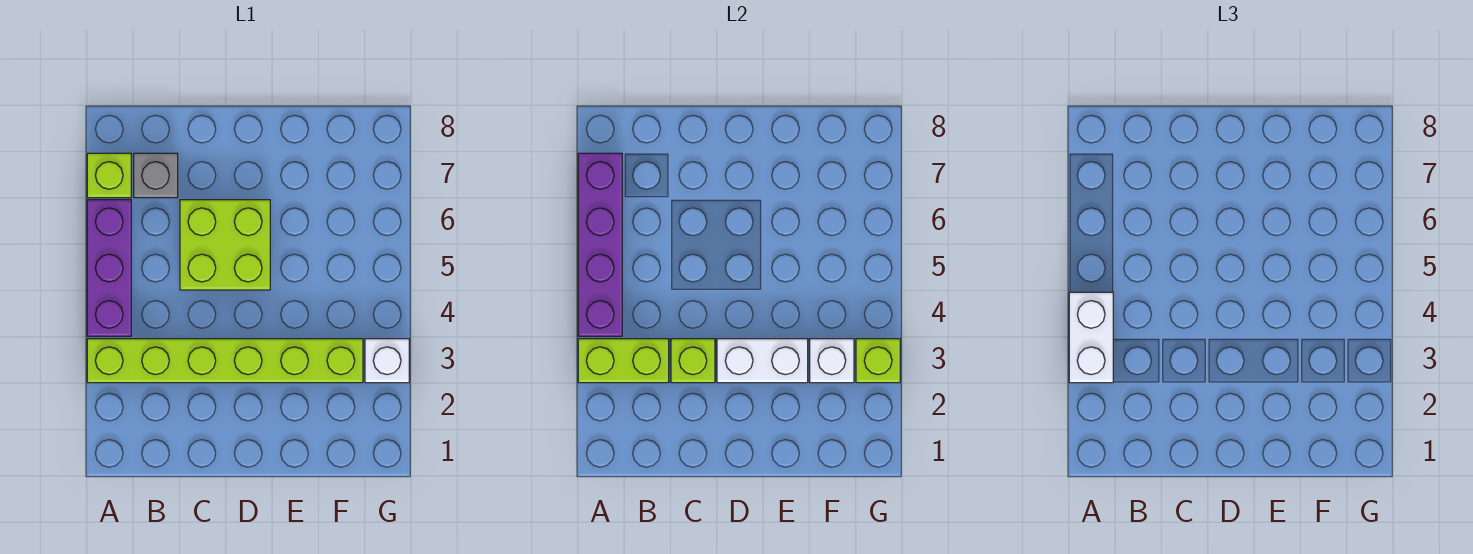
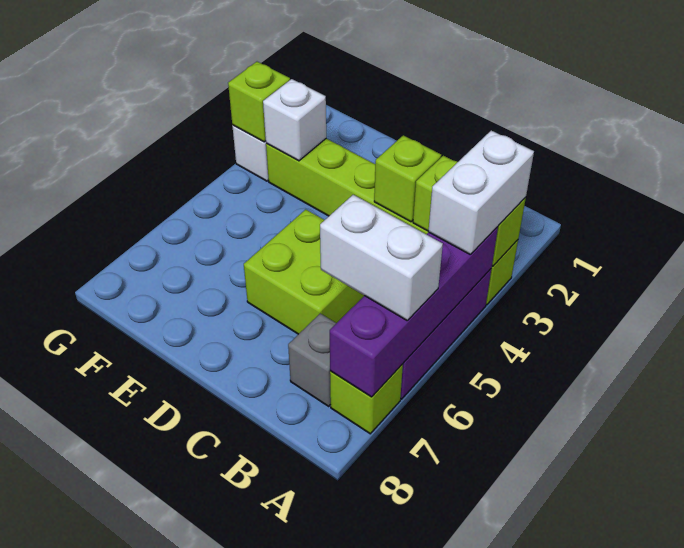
white 1x2 brick [717,339,808,383] -> white 1x2 brick moved to [320,195,443,321]

